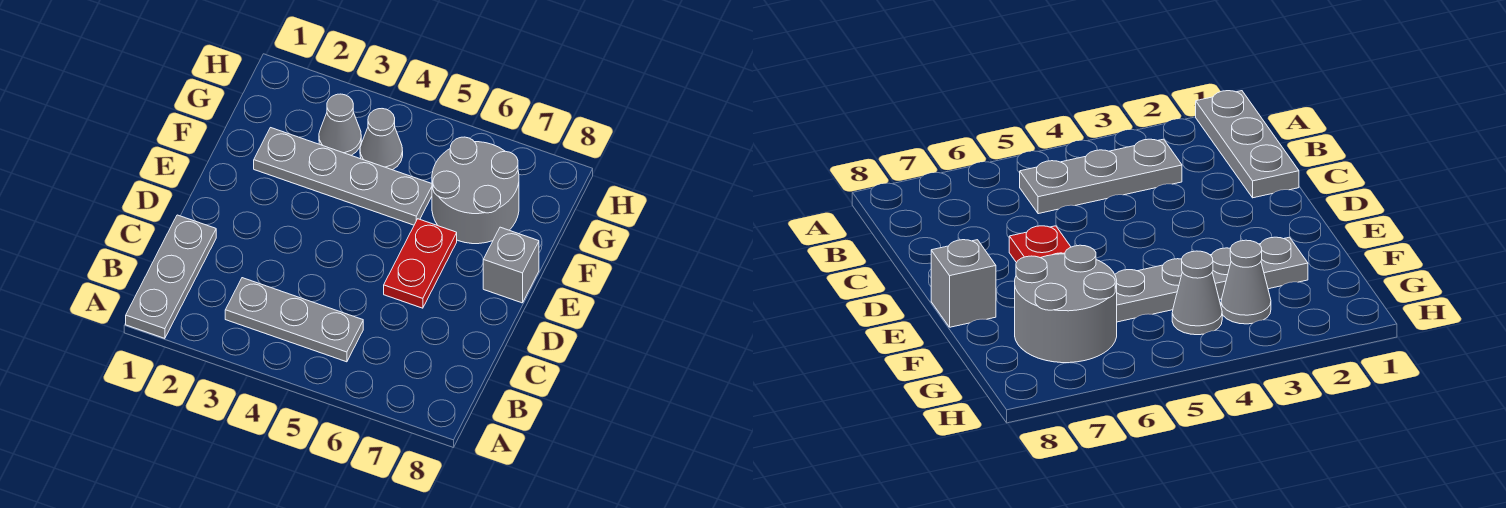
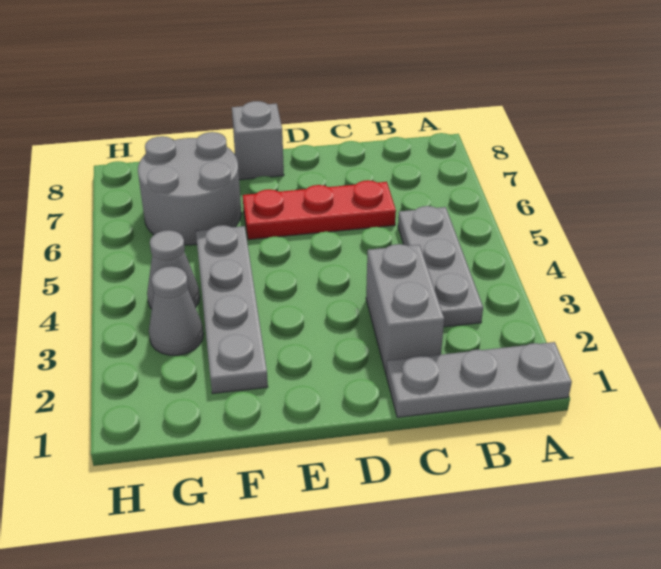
none -> grey 1x2 brick [366,244,444,373]
red 1x2 plate [384,219,457,308] -> red 1x3 plate [243,180,396,240]

